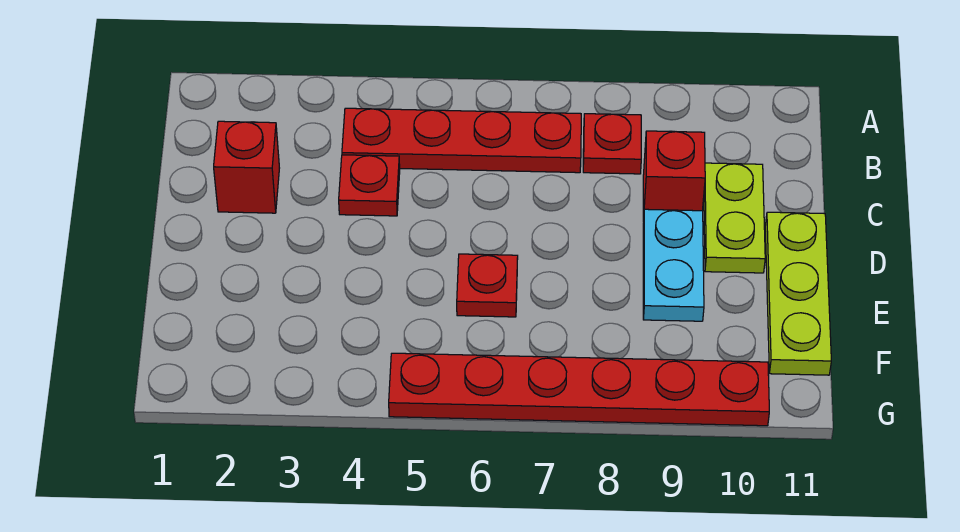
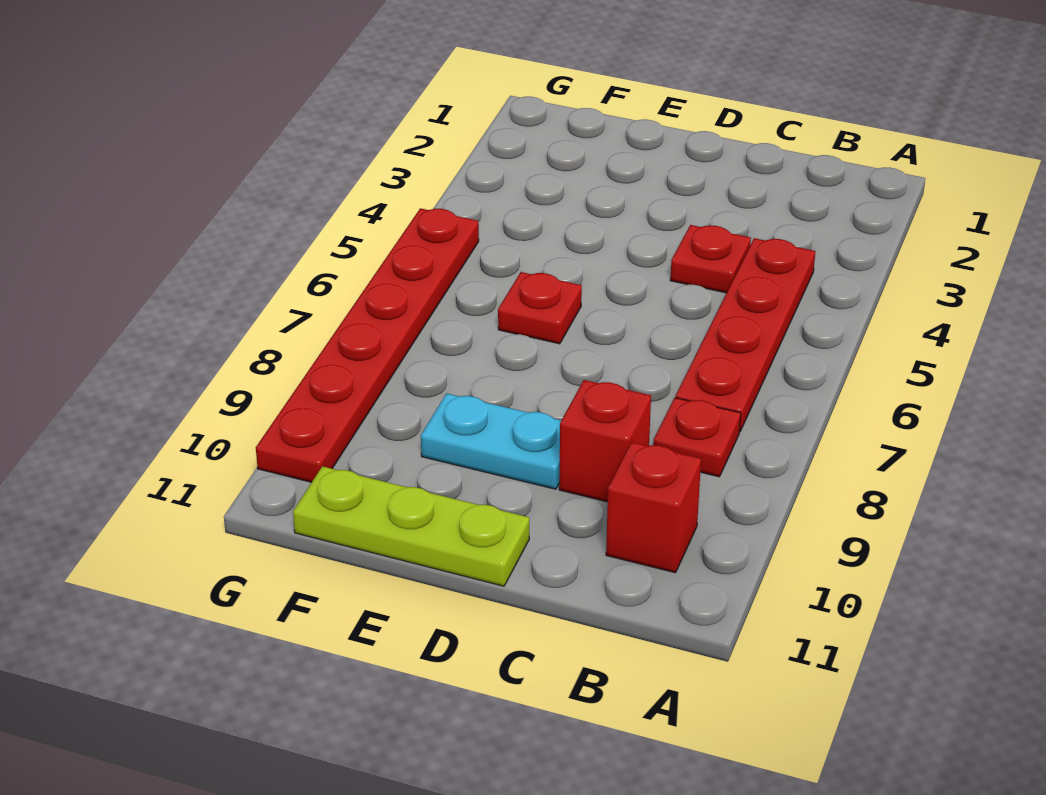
red 1x1 brick [214,121,279,213] -> red 1x1 brick moved to [606,442,701,573]
lime 1x2 plate [704,163,765,273] -> none

